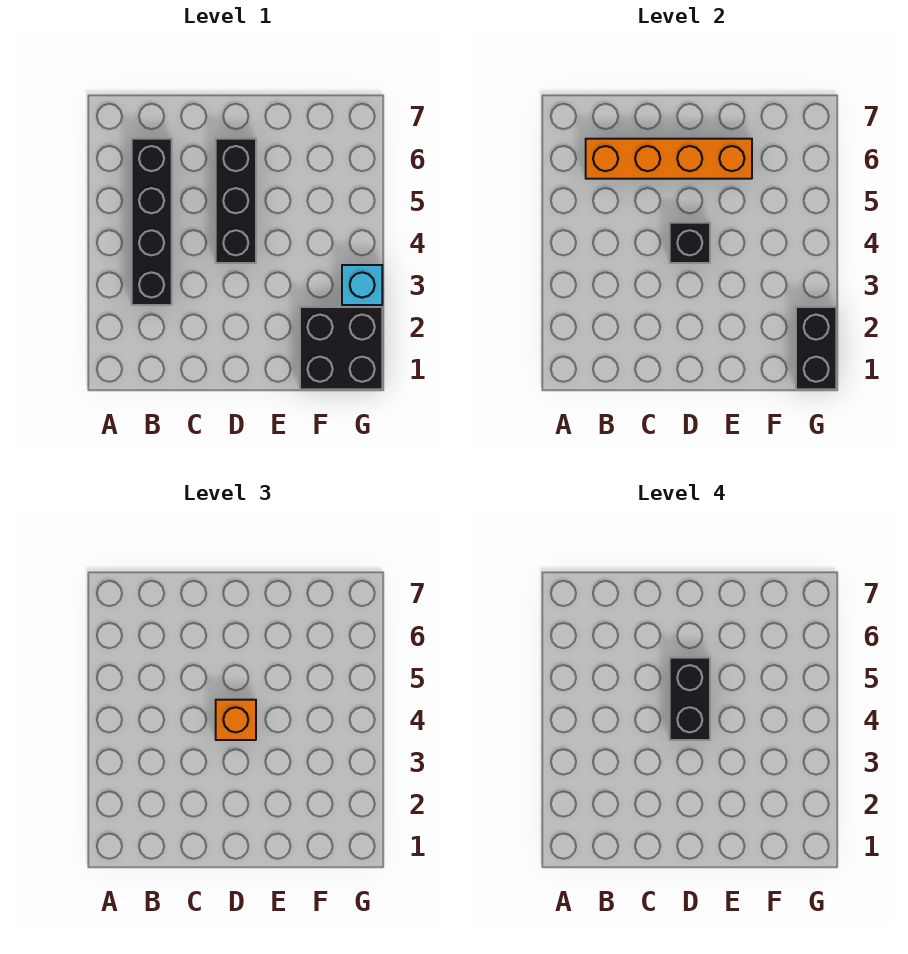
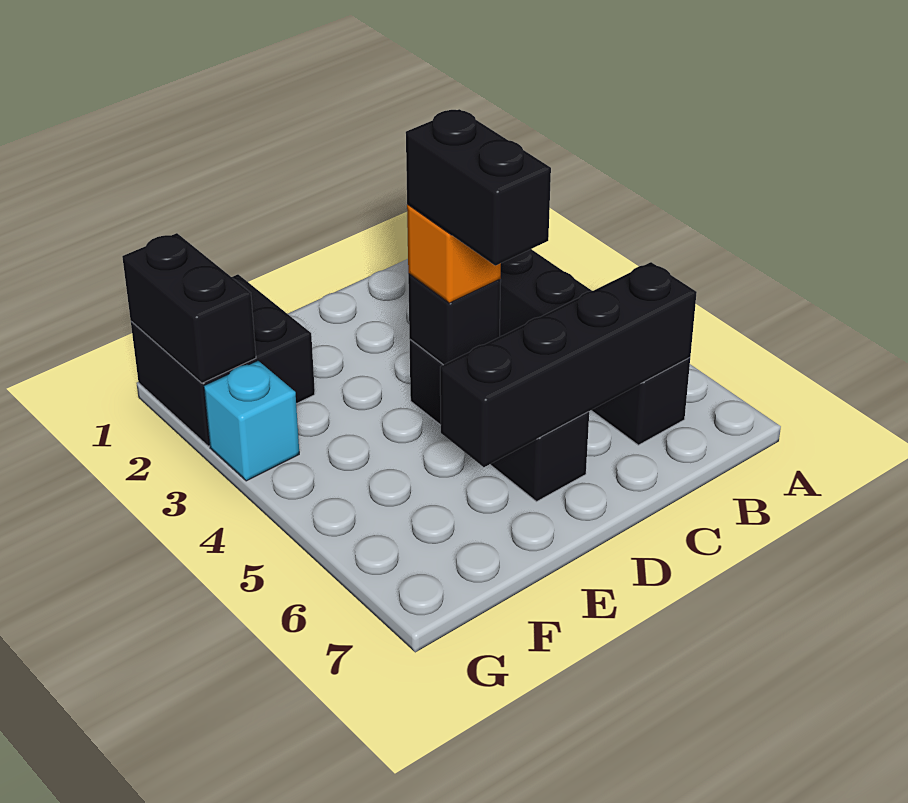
orange 1x4 brick [586,139,752,179] -> black 1x4 brick [440,262,697,467]

